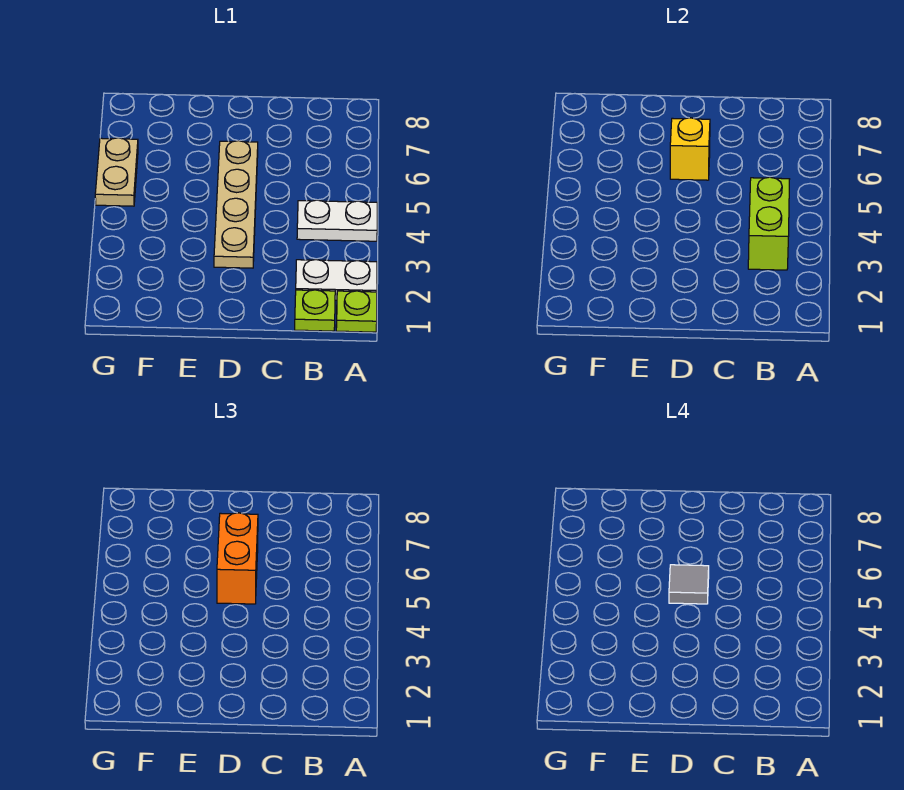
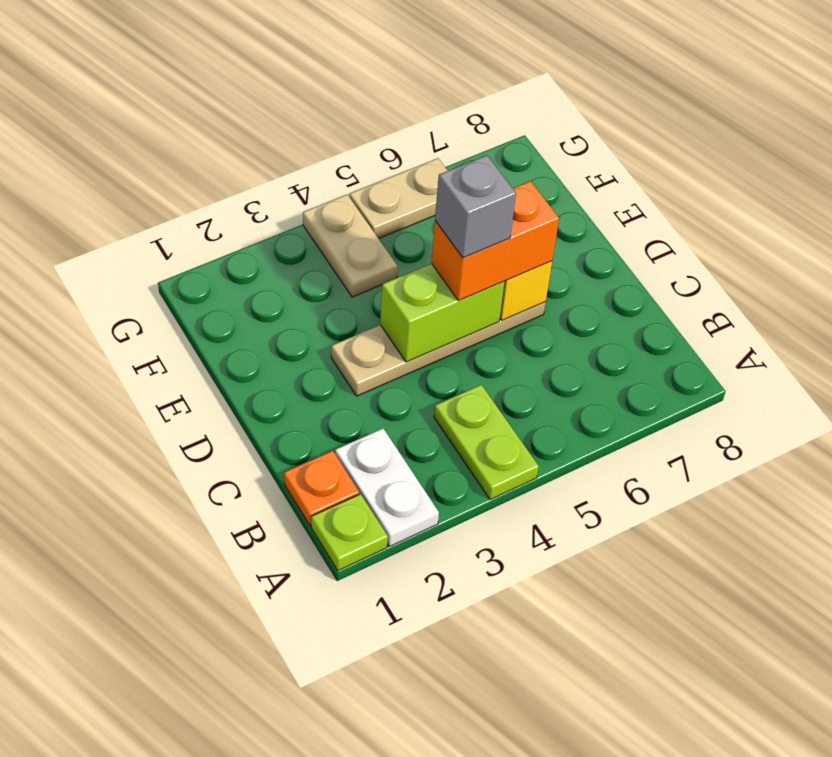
white 1x2 plate [297,200,377,241] -> lime 1x2 plate [434,385,539,500]
lime 1x1 plate [295,290,335,331] -> orange 1x1 plate [284,451,359,526]
lime 1x2 brick [748,177,790,270] -> lime 1x2 brick moved to [380,264,504,362]
grey 1x1 tile [669,565,709,604] -> grey 1x1 brick [435,155,516,258]
none -> tan 1x2 plate [303,195,398,297]

